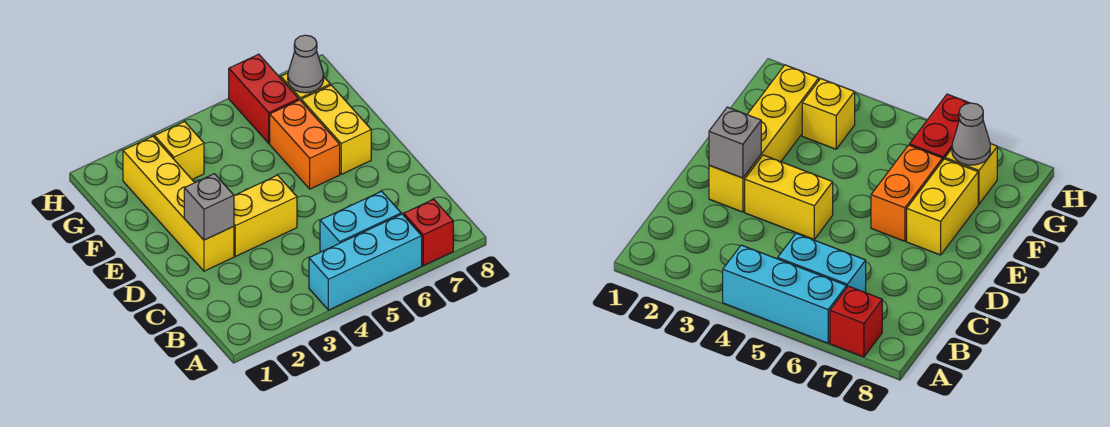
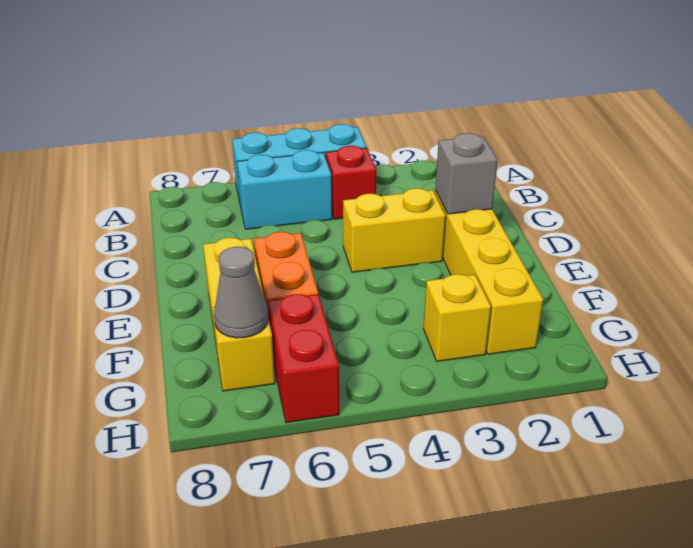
red 1x1 brick [404,199,453,266] -> red 1x1 brick moved to [326,146,376,219]

